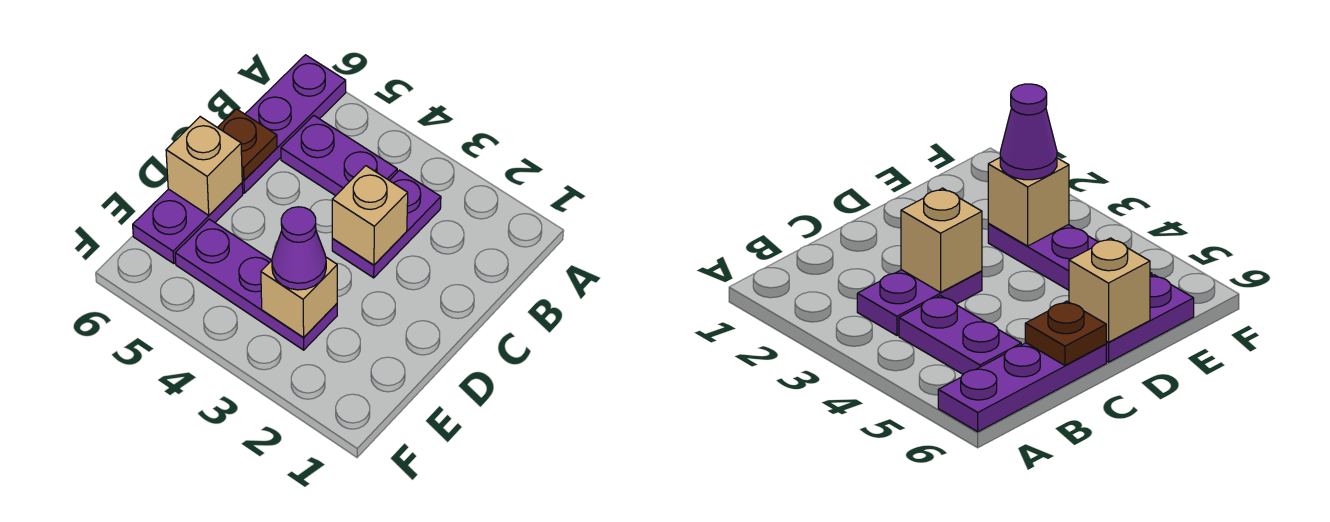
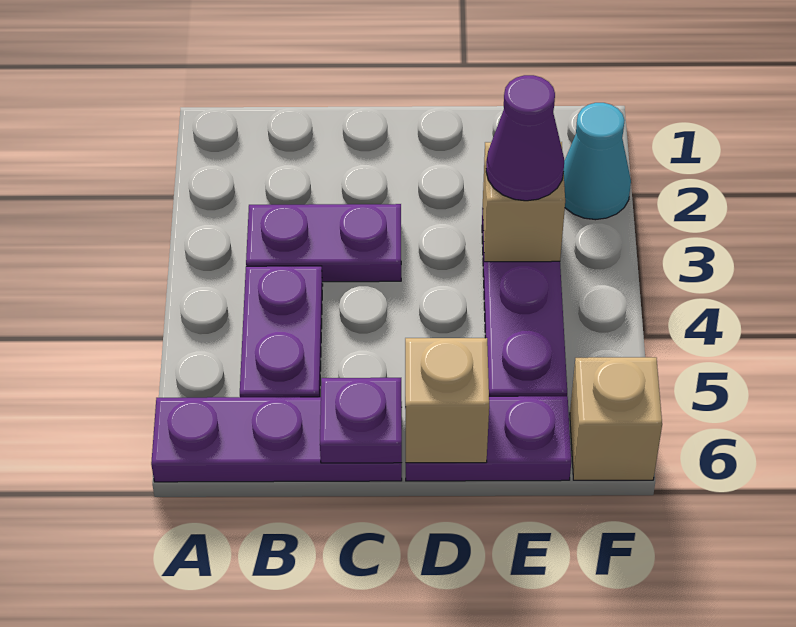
tan 1x1 brick [332,166,408,265] -> tan 1x1 brick moved to [570,357,662,480]
brown 1x1 plate [217,109,277,180] -> purple 1x1 plate [320,378,402,463]
none -> cyan 1x1 cone [564,103,631,220]

